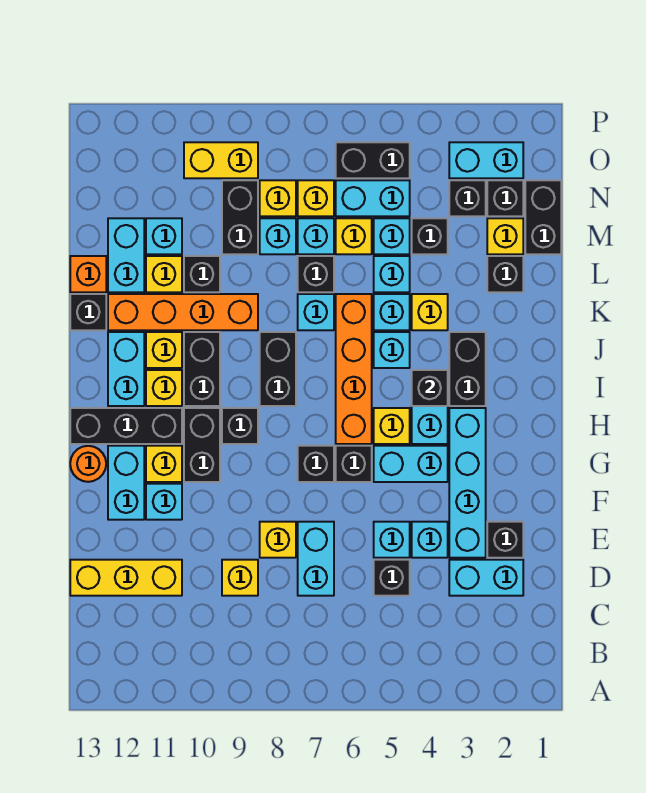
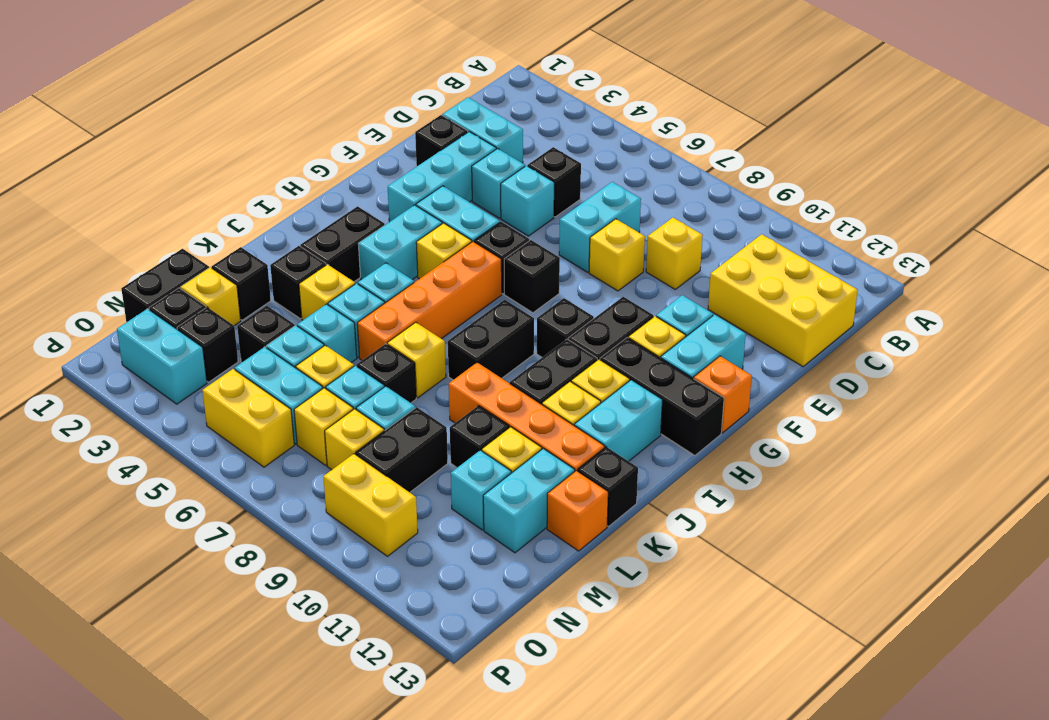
yellow 1x3 brick [70,560,182,596] -> yellow 2x3 brick [708,234,858,367]
cyan 1x4 brick [449,408,486,558] -> cyan 1x3 brick [388,132,496,222]
orange 1x1 round brick [70,446,106,482] -> orange 1x1 brick [694,356,752,433]
black 1x1 brick [412,370,448,406] -> black 1x1 brick moved to [270,246,326,319]
cyan 1x1 brick [298,294,334,330] -> yellow 1x1 brick [387,322,446,398]
black 1x2 brick [336,142,410,178] -> yellow 1x2 brick [202,369,294,467]

